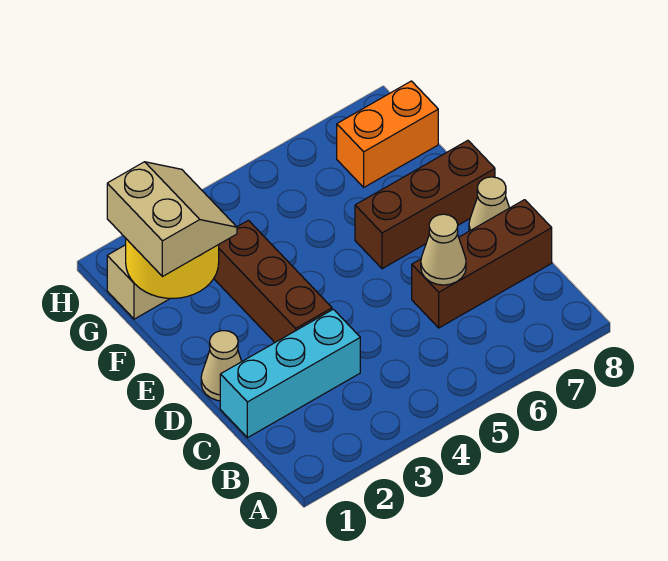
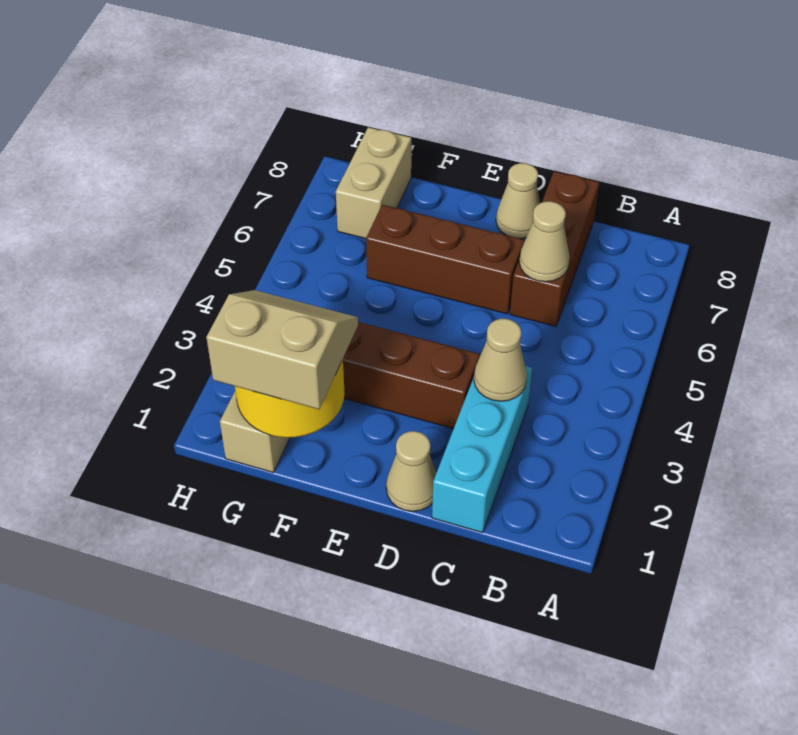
none -> tan 1x1 cone [474,319,527,401]
brown 1x3 brick [355,141,495,269] -> brown 1x3 brick turned to [366,205,525,314]
orange 1x2 brick [337,81,438,187] -> tan 1x2 brick [336,127,411,239]

